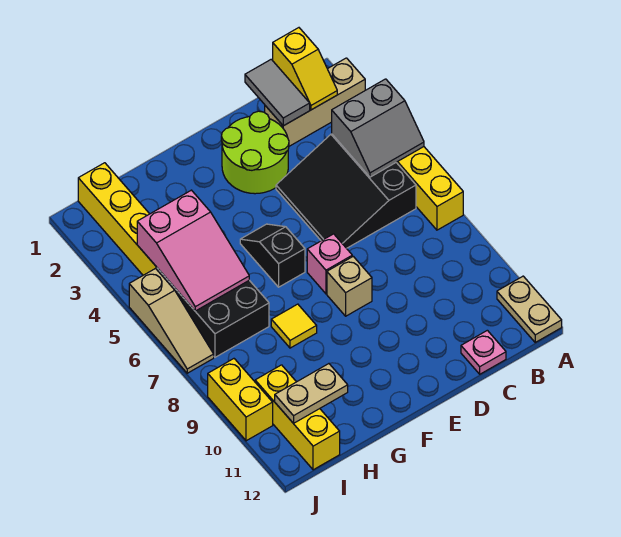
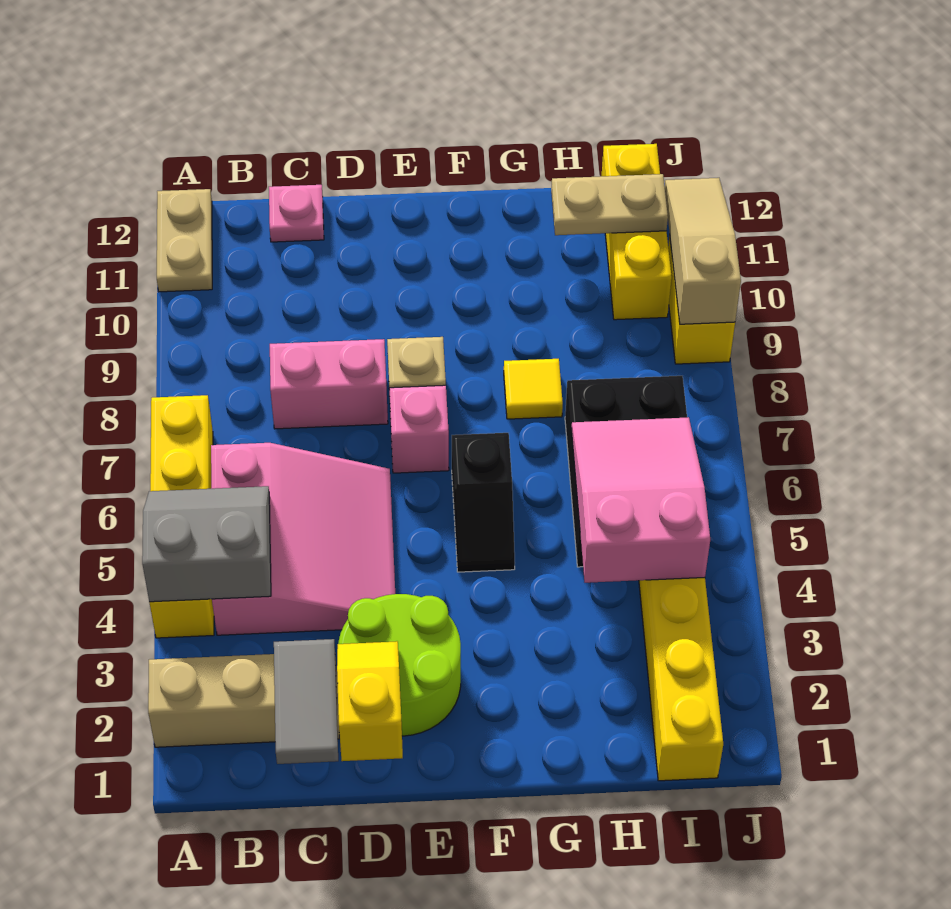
yellow 1x2 slope [273,28,337,110] -> yellow 1x2 slope moved to [337,641,403,761]
black 3x3 slope [276,134,416,248] -> pink 3x3 slope [211,443,395,635]
none -> pink 1x2 brick [270,339,388,429]
tan 1x3 slope [129,269,214,373] -> tan 1x3 slope moved to [665,178,741,324]

